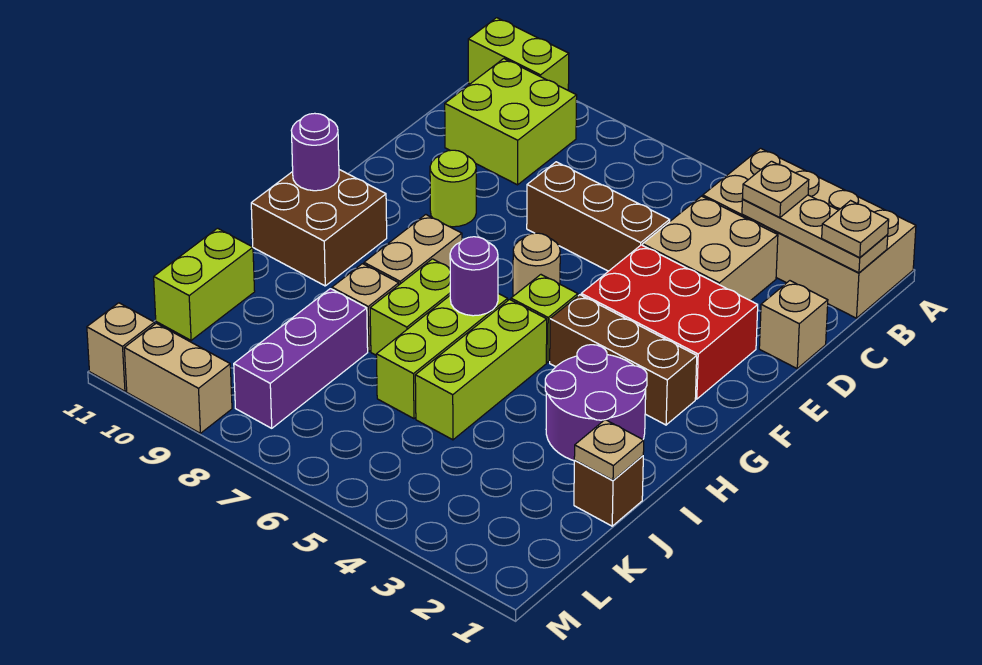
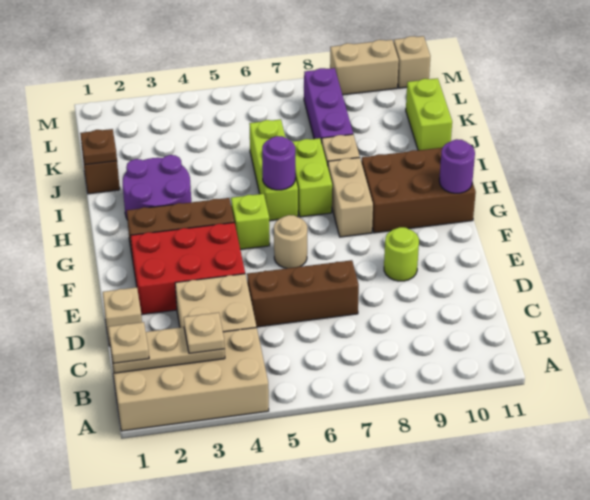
lime 1x2 brick [468,18,569,90] -> none
lime 2x2 brick [445,59,577,185] -> none
brown 2x2 brick [251,170,387,286] -> brown 2x3 brick [361,147,476,233]
lime 1x3 brick [415,299,547,440] -> none
tan 1x1 plate [574,420,644,480] -> brown 1x1 plate [80,129,117,165]

